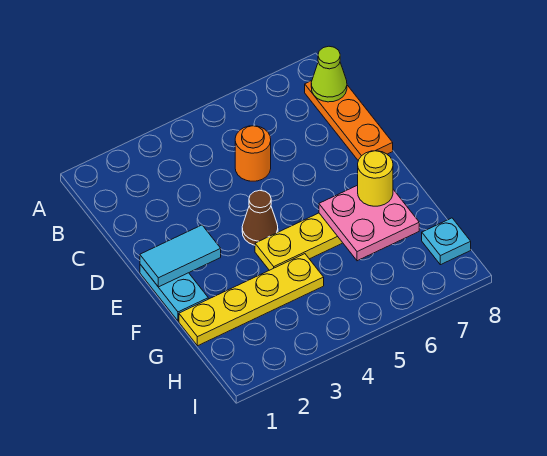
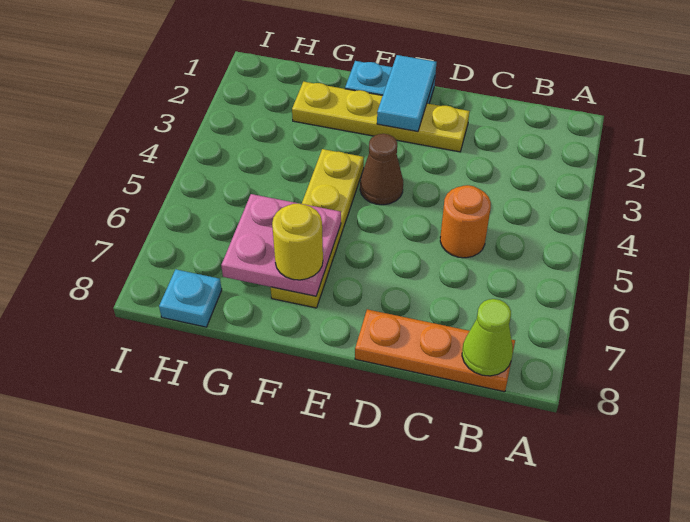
yellow 1x4 plate [179,254,324,346] -> yellow 1x4 plate turned to [292,82,470,152]

